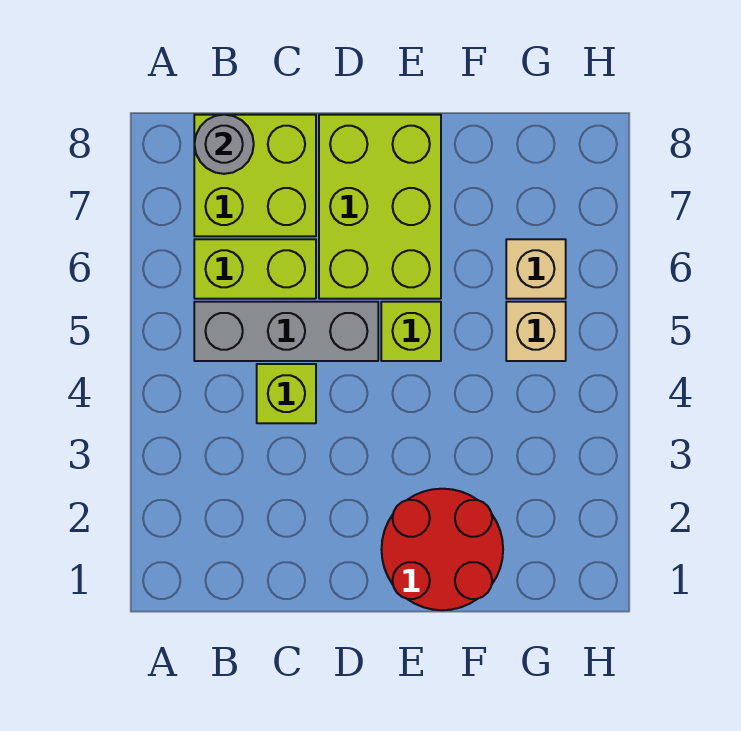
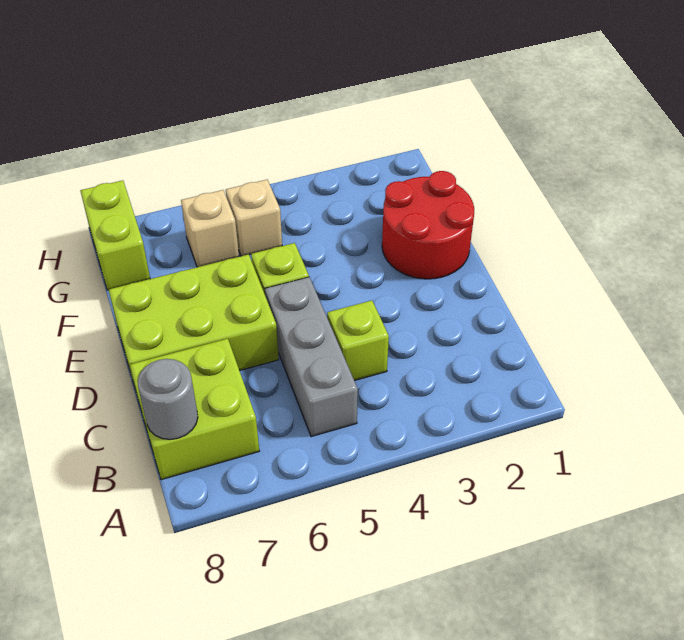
lime 1x2 brick [194,239,316,299] -> lime 1x2 brick moved to [80,180,150,290]

